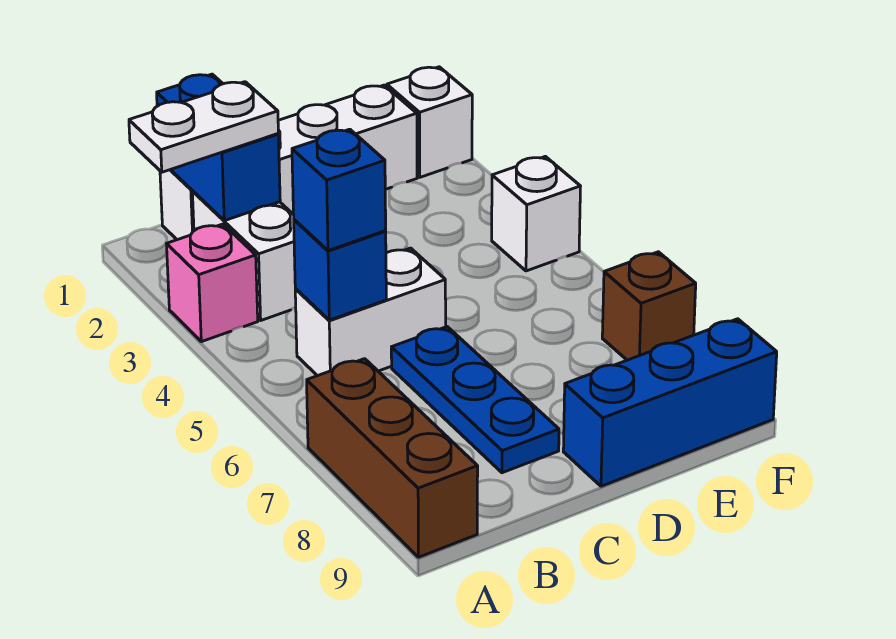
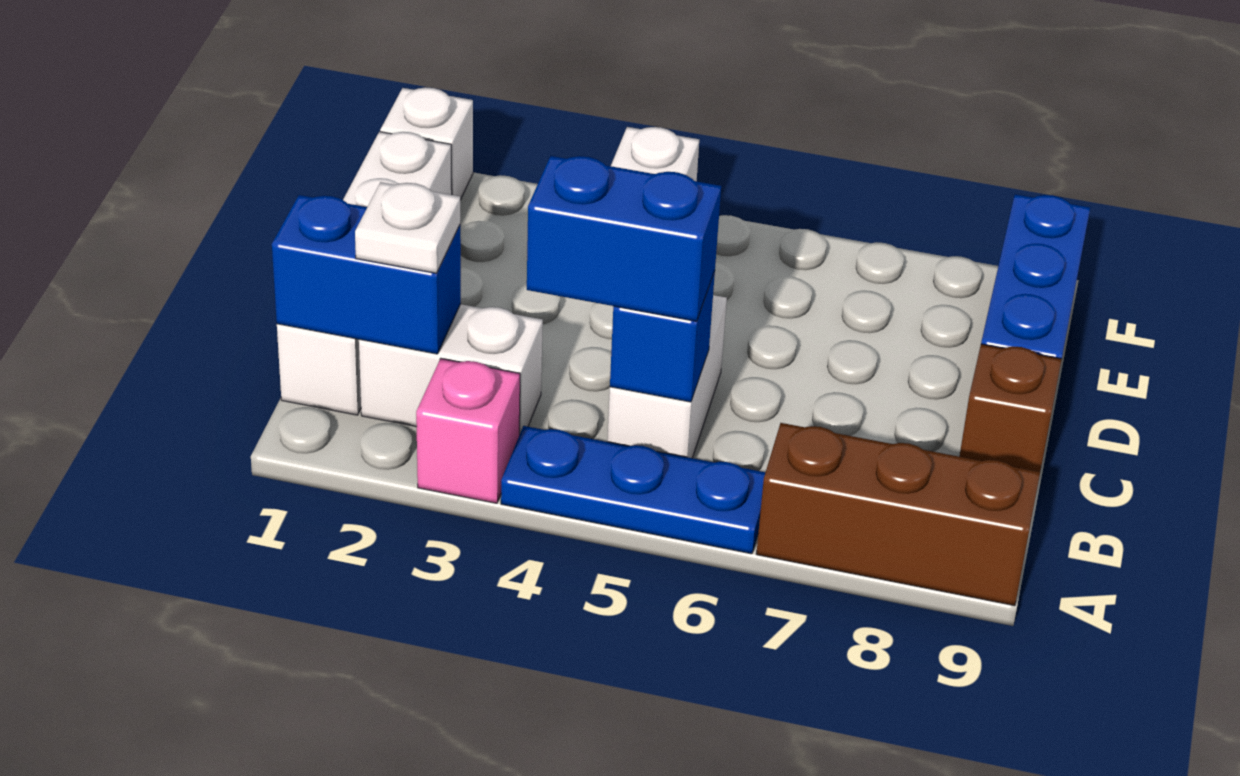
white 1x2 plate [129,82,278,172] -> white 1x1 plate [355,182,460,273]
blue 1x1 brick [292,129,386,251] -> blue 1x2 brick [527,156,721,321]
blue 1x3 plate [391,327,559,473] -> blue 1x3 plate moved to [501,426,765,554]
brown 1x1 brick [602,252,696,360] -> brown 1x1 brick moved to [959,344,1062,472]

